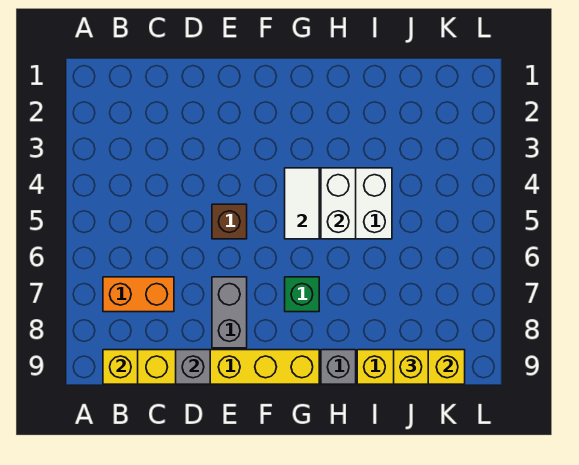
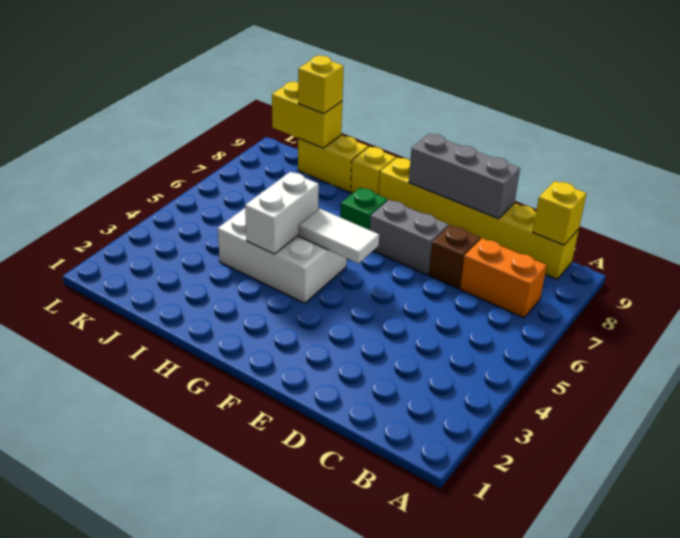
grey 1x1 brick [176,350,210,384] -> grey 1x3 brick [409,134,520,219]
brown 1x1 brick [212,204,247,239] -> brown 1x1 brick moved to [429,225,480,289]
grey 1x2 brick [212,277,247,348] -> grey 1x2 brick turned to [370,200,448,275]
white 1x2 tile [285,168,319,239] -> white 1x2 tile turned to [299,209,379,263]
grey 1x1 brick [321,350,356,384] -> yellow 1x1 brick [351,147,396,195]

